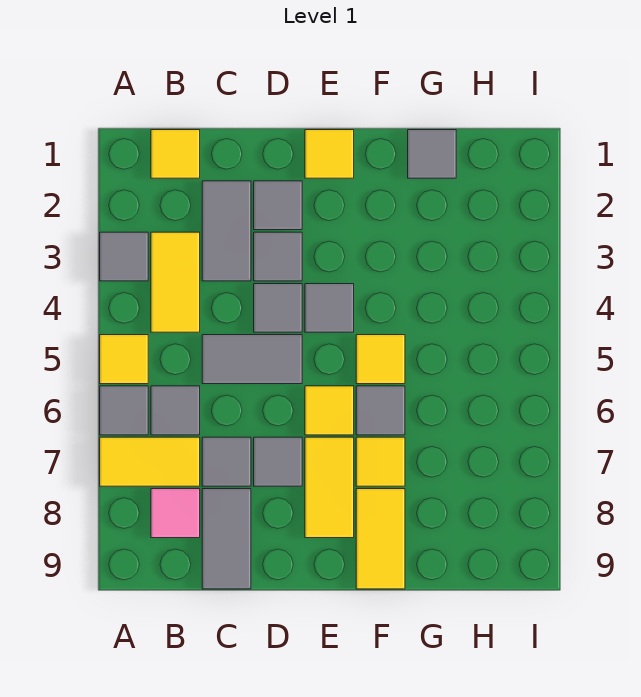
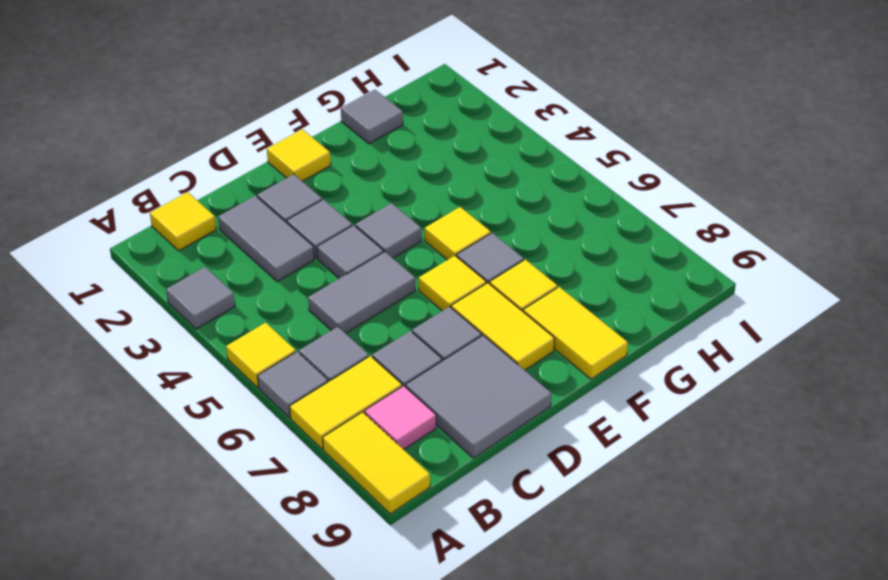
yellow 1x2 tile [151,232,200,332] -> yellow 1x2 tile moved to [323,412,430,514]
grey 1x2 tile [202,489,251,589] -> grey 2x2 tile [406,335,551,458]

